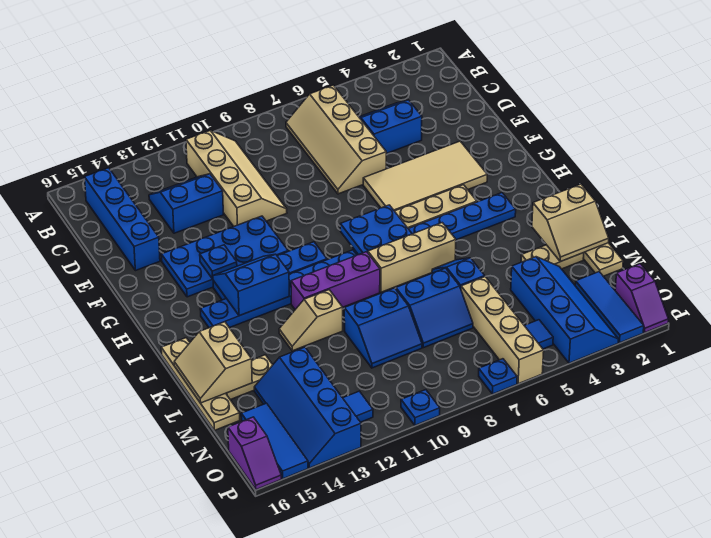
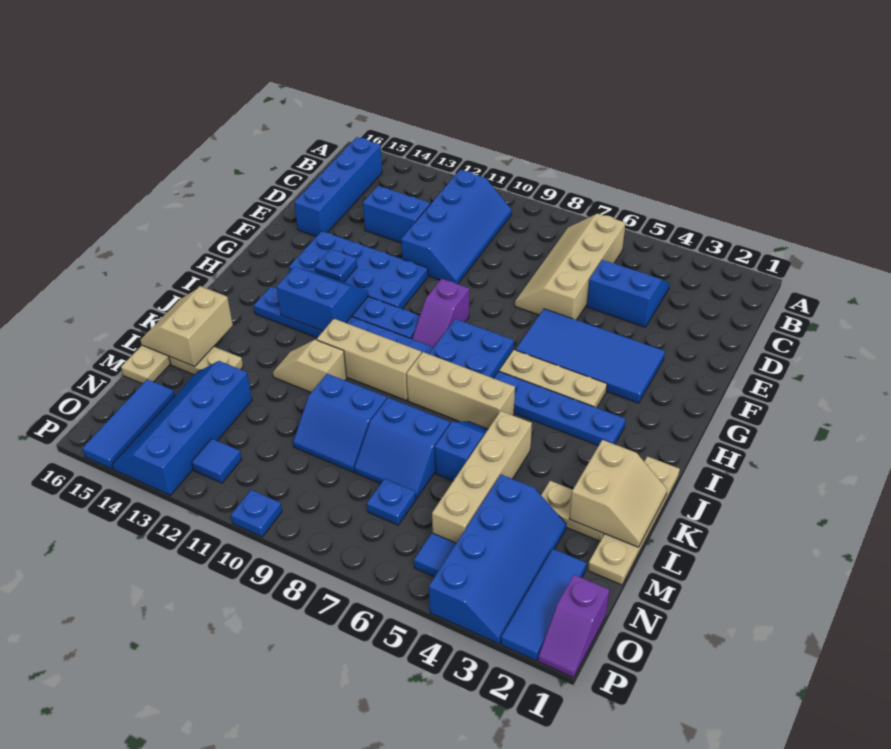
tan 2x4 slope [186,130,287,226] -> blue 2x4 slope [401,170,512,284]
tan 2x4 tile [363,141,487,211] -> blue 2x4 tile [516,309,665,403]
purple 1x3 brick [291,252,380,310] -> tan 1x3 brick [317,319,421,400]
tan 2x2 slope [532,184,609,262] -> tan 2x2 slope turned to [569,440,667,547]
tan 1x4 brick [461,277,544,384] -> tan 1x4 brick moved to [432,411,532,543]
purple 1x2 slope [228,417,281,490] -> purple 1x2 slope moved to [412,279,469,347]
blue 1x1 plate [479,359,517,394] -> blue 1x1 plate moved to [367,479,416,525]

